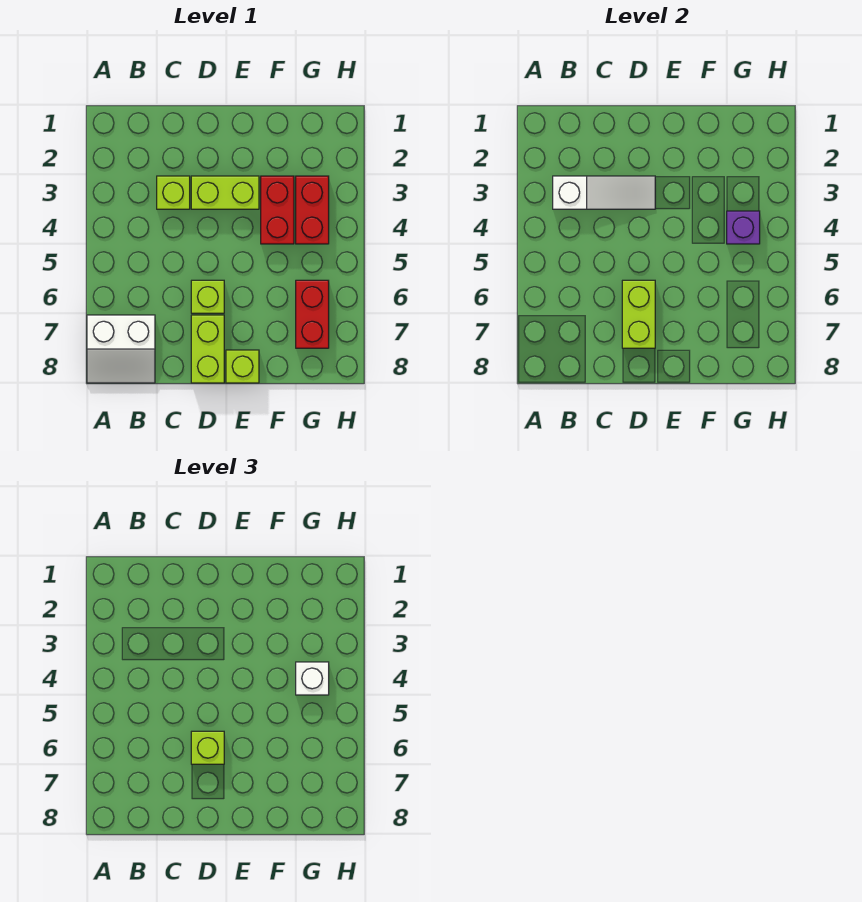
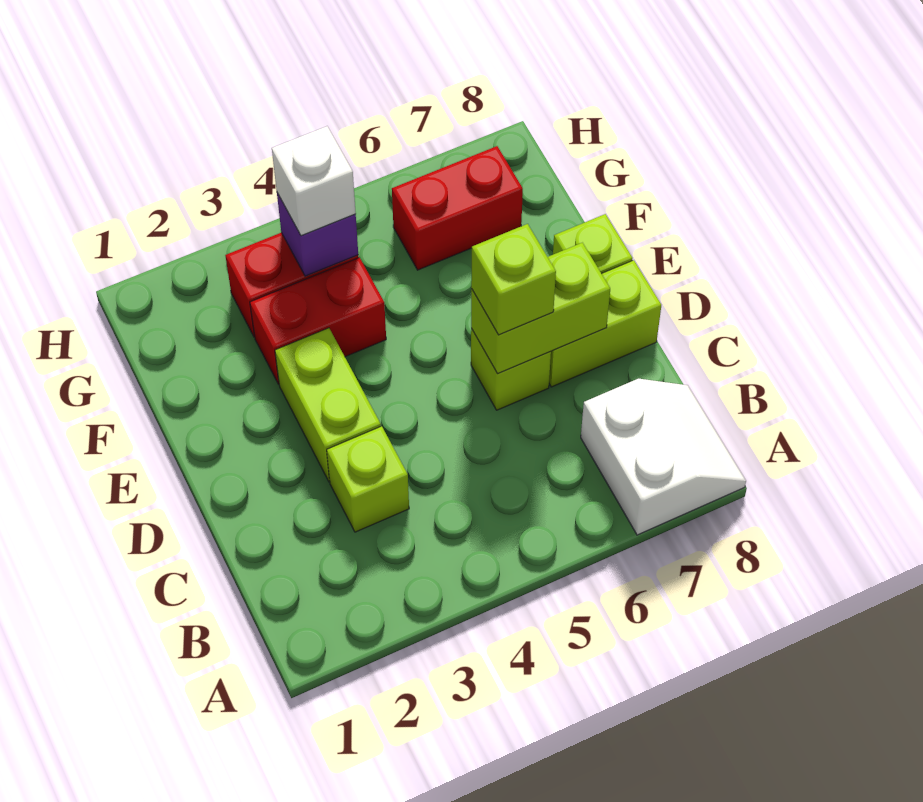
white 1x3 slope [553,176,655,209] -> none

